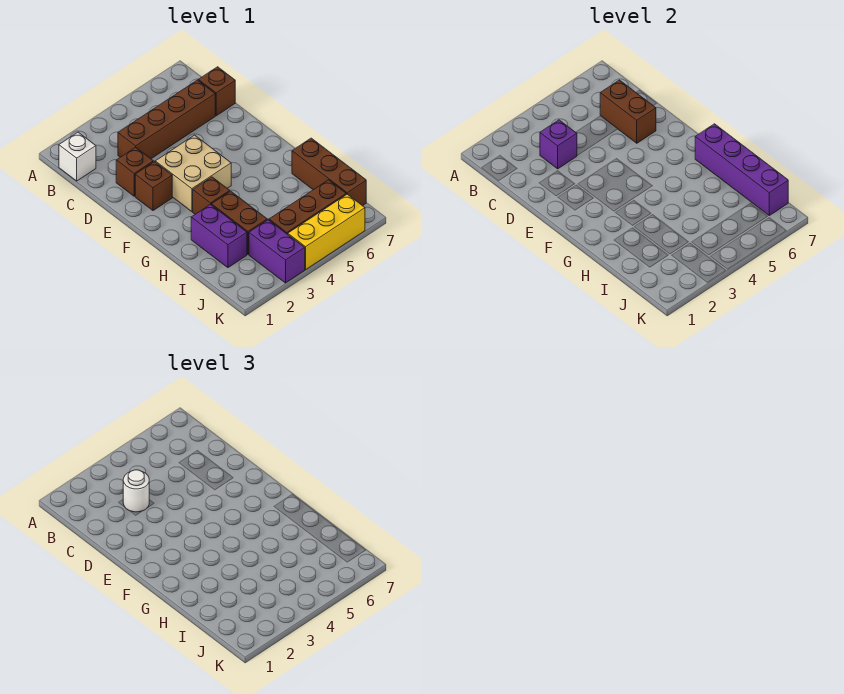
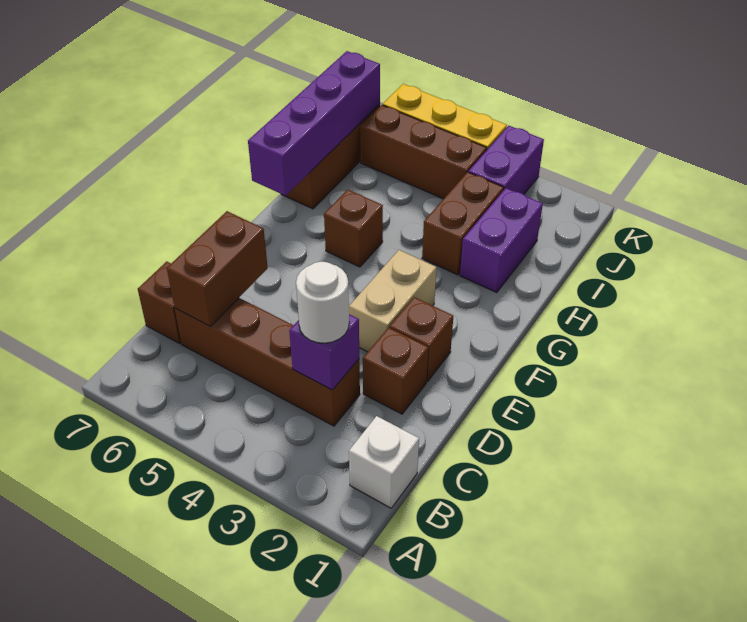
tan 2x2 brick [155,135,231,212] -> tan 1x2 brick [349,250,437,352]
brown 1x1 brick [193,177,230,214] -> brown 1x1 brick moved to [324,190,383,267]

